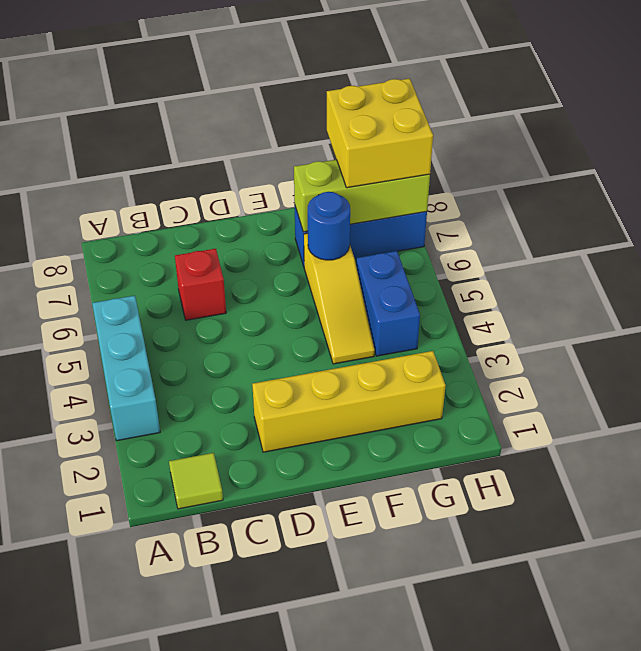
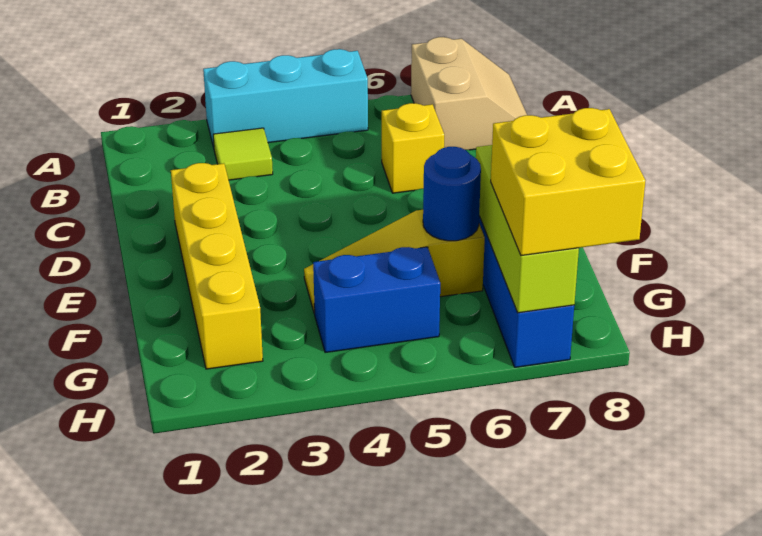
none -> tan 2x2 slope [411,37,527,150]
lime 1x1 tile [169,453,223,509] -> lime 1x1 tile moved to [213,128,273,180]
red 1x1 brick [175,249,226,320] -> yellow 1x1 brick [382,103,444,193]

